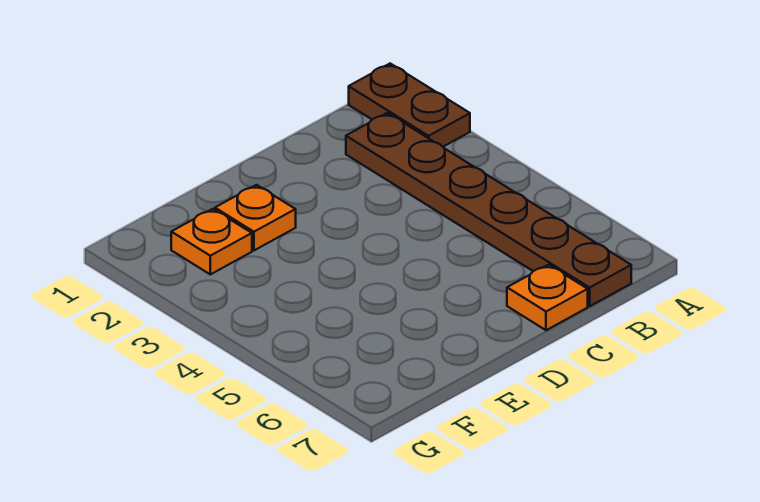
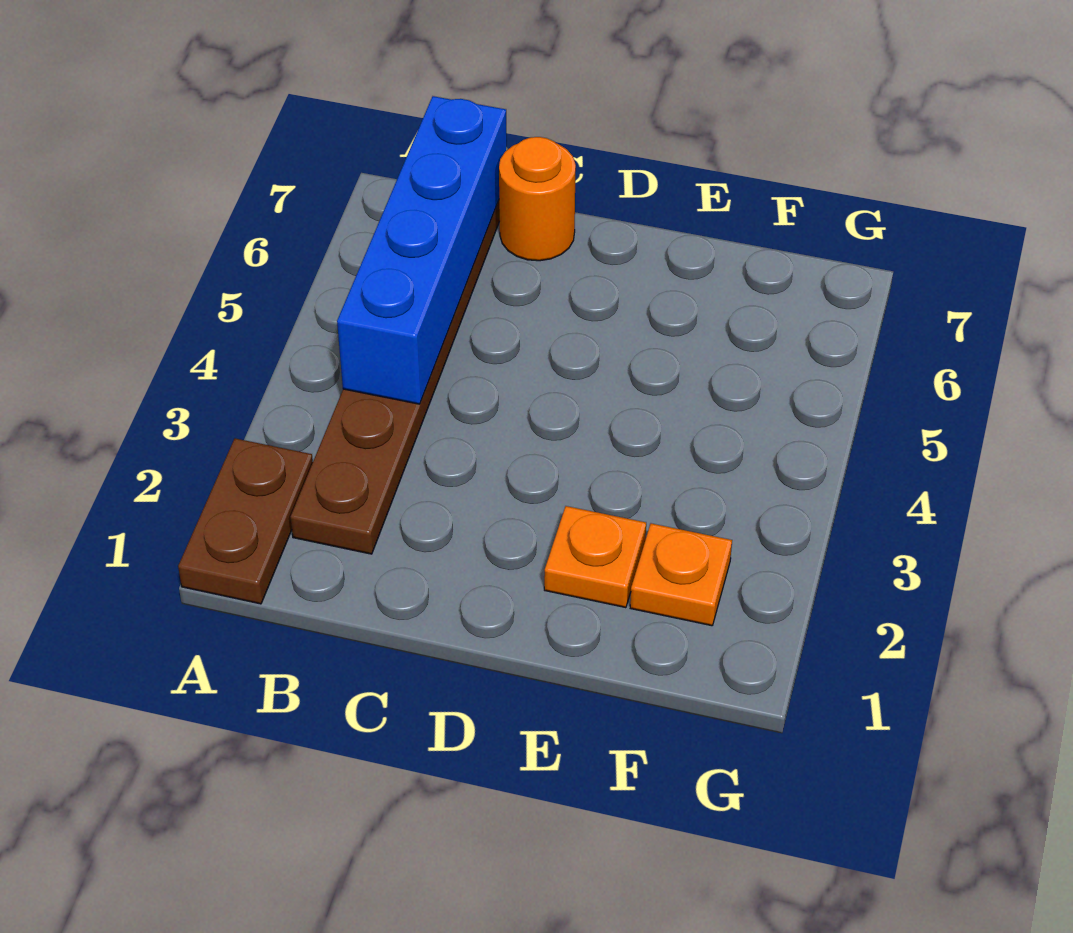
none -> blue 1x4 brick [337,96,507,404]
orange 1x1 plate [507,265,588,330] -> orange 1x1 round brick [499,137,576,261]

